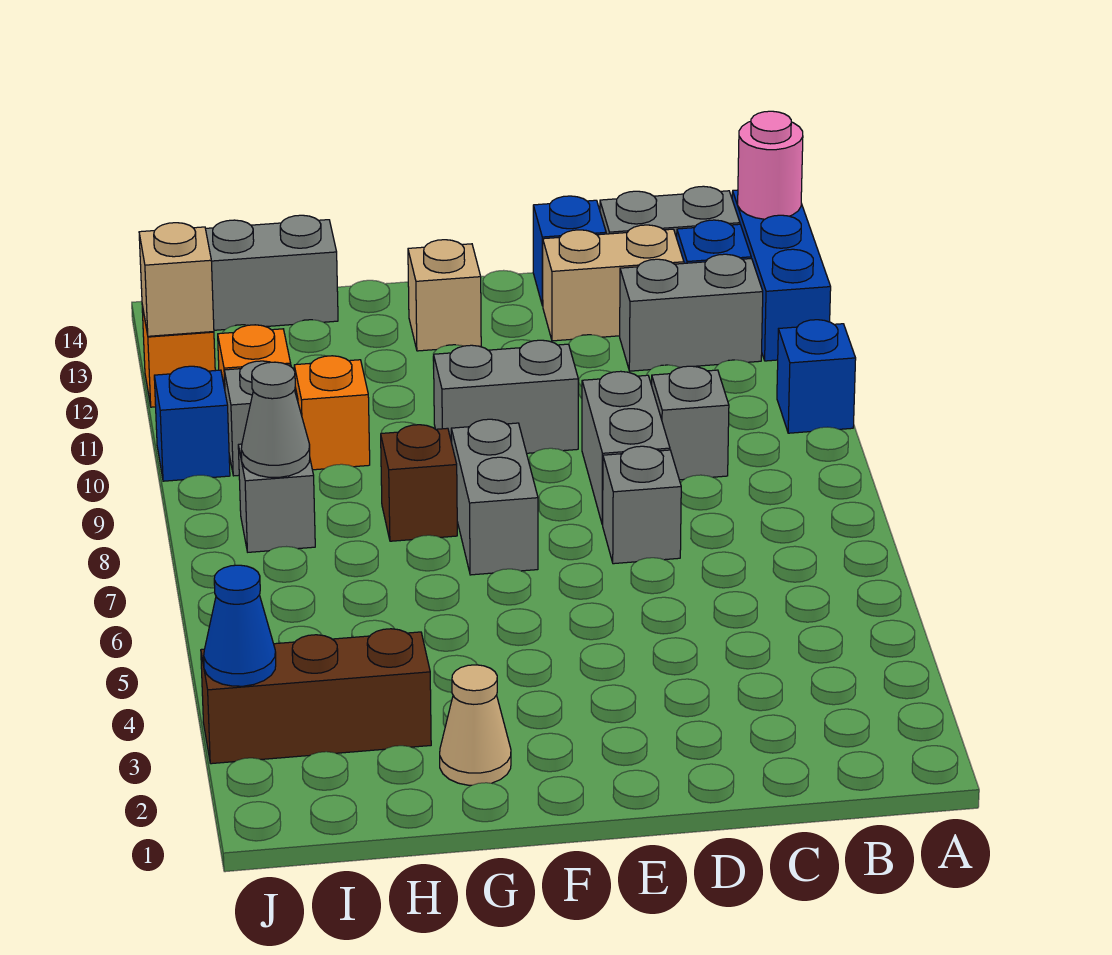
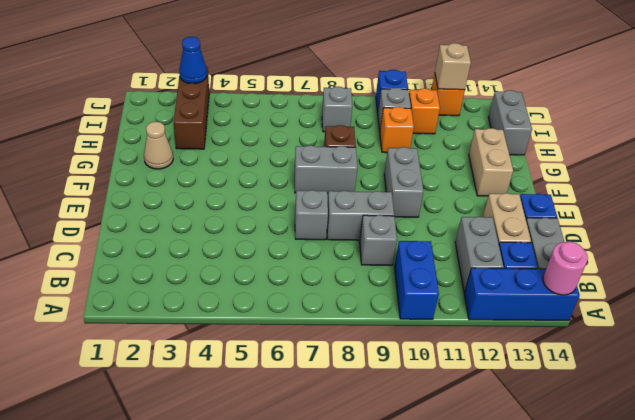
blue 1x1 brick [777,320,856,433] -> blue 1x2 brick [394,241,439,319]
tan 1x1 brick [408,240,481,351] -> tan 1x2 brick [469,128,513,196]
grey 1x1 cone [241,362,310,477] -> none

